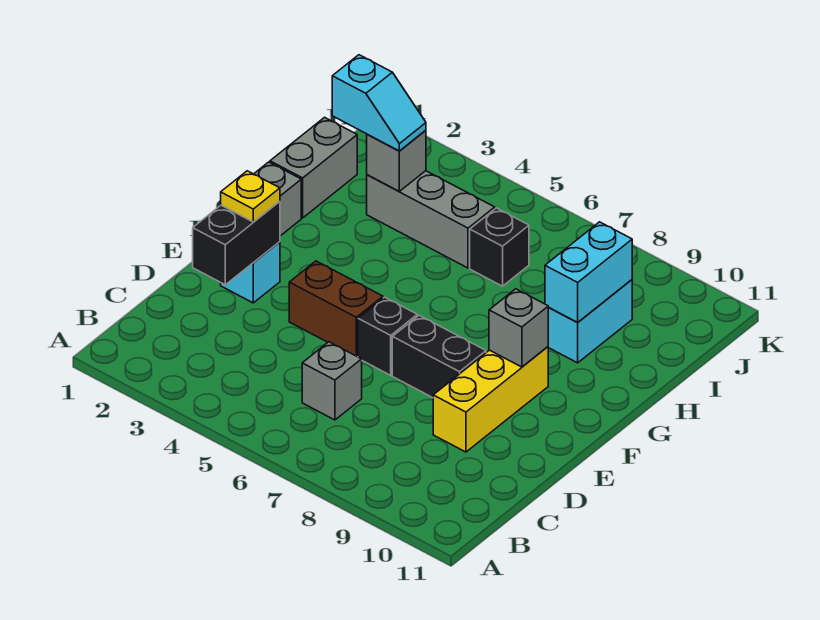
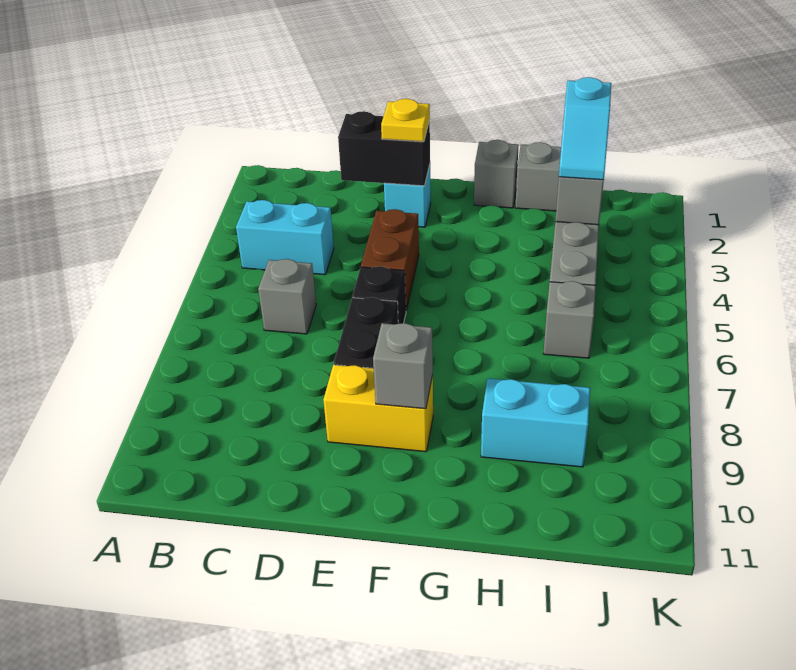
yellow 1x3 brick [433,347,548,452] -> yellow 1x2 brick [324,365,433,452]
cyan 1x2 brick [545,222,632,323] -> cyan 1x2 brick moved to [236,200,334,275]
black 1x1 brick [470,208,529,286] -> grey 1x1 brick [543,281,596,358]

